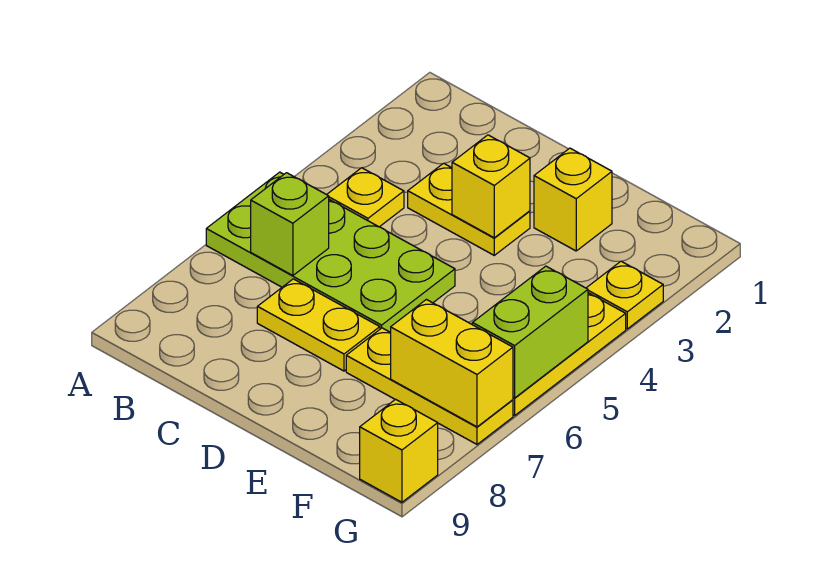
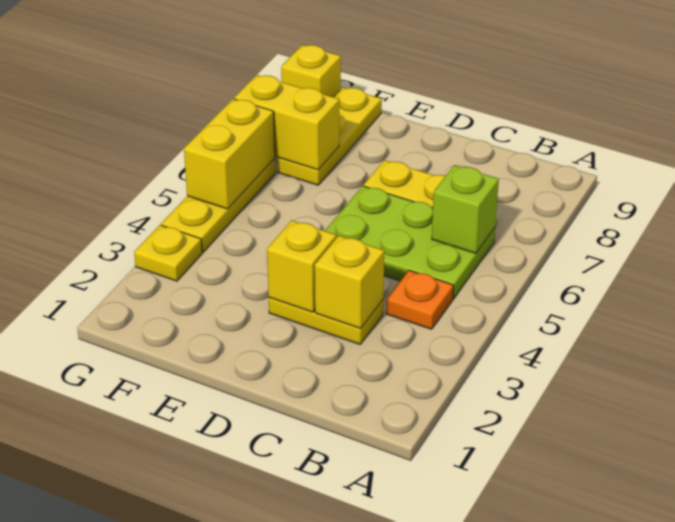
lime 2x4 plate [206,172,455,333] -> lime 2x3 plate [325,186,495,299]
yellow 1x1 plate [327,168,404,227] -> orange 1x1 plate [386,270,453,329]
yellow 1x1 brick [534,148,612,251] -> yellow 1x1 brick moved to [315,236,384,329]
yellow 1x3 plate [346,328,513,444] -> yellow 1x3 plate turned to [278,87,382,185]
lime 1x2 brick [472,266,588,398] -> yellow 1x2 brick [184,99,275,209]

